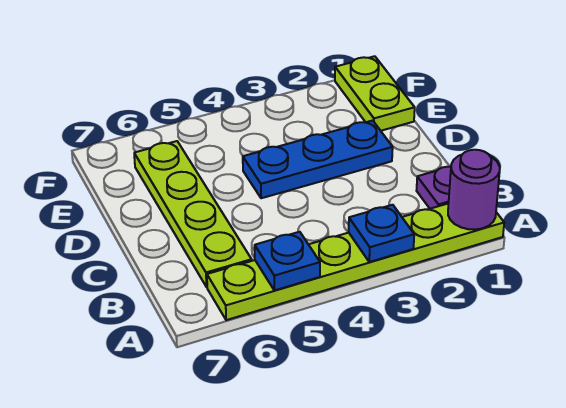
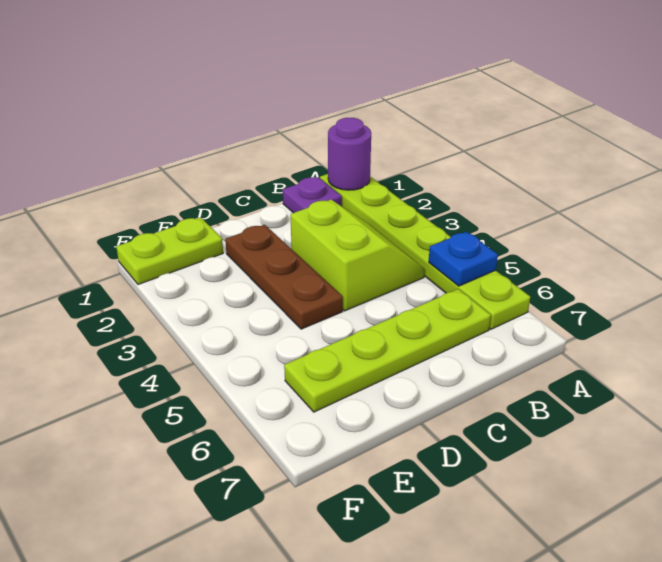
blue 1x1 plate [349,205,414,262] -> none
none -> lime 2x2 slope [291,200,425,311]
blue 1x3 plate [243,120,393,198] -> brown 1x3 plate [225,225,343,329]

